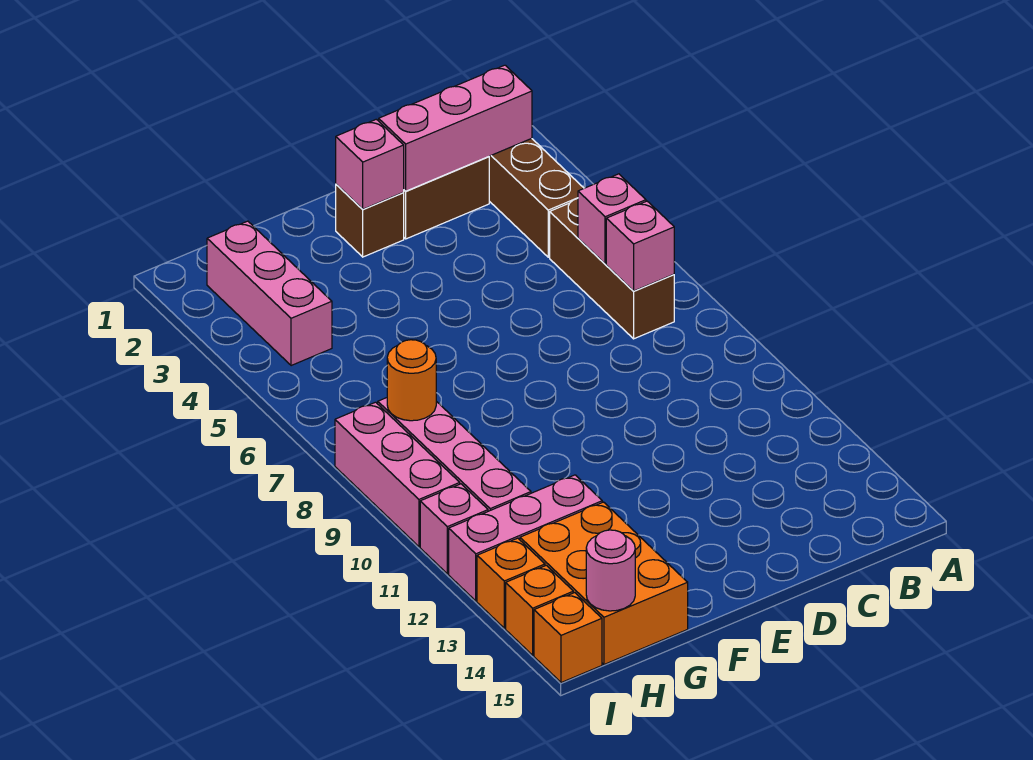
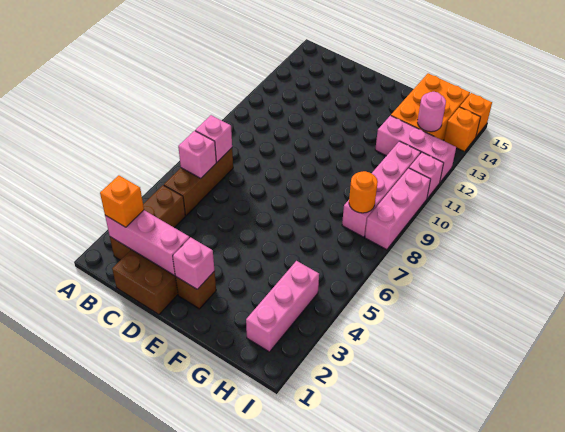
pink 1x1 round brick [586,530,635,611] -> pink 1x1 round brick moved to [418,92,446,132]
orange 1x1 brick [477,538,545,628] -> orange 1x1 brick moved to [100,175,144,227]

